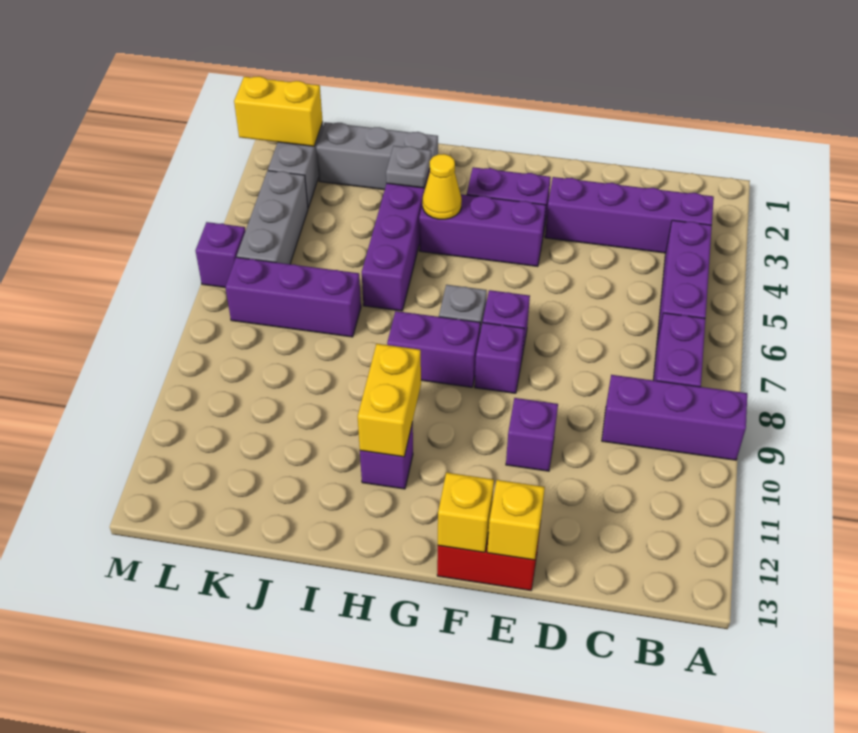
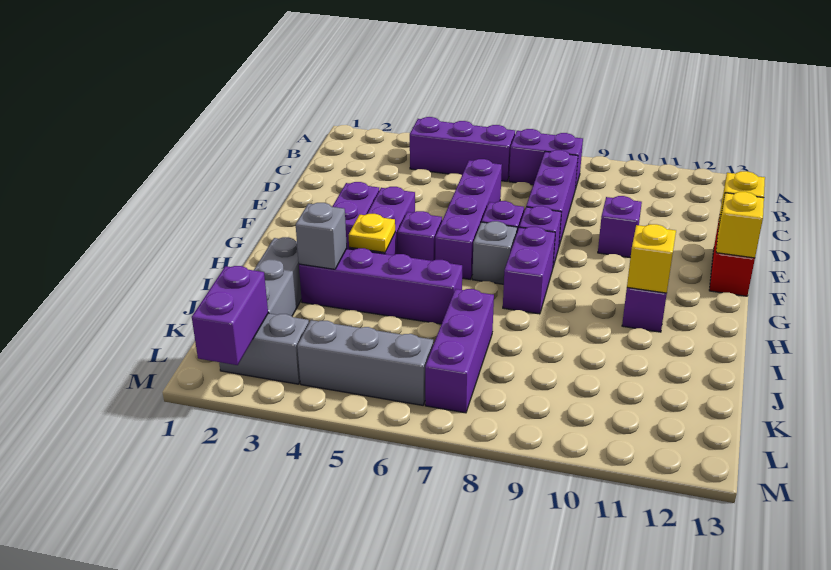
purple 1x3 brick [602,375,747,460] -> purple 1x3 brick moved to [526,150,578,246]
purple 1x4 brick [545,177,714,253] -> purple 1x4 brick moved to [435,159,502,279]
yellow 1x1 cone [422,154,462,219] -> yellow 1x1 plate [349,214,395,252]
yellow 1x2 brick [358,344,421,457] -> yellow 1x1 brick [627,224,676,293]
grey 1x1 plate [386,146,431,188] -> grey 1x1 brick [296,203,347,269]
yellow 1x2 brick [234,76,323,146] -> purple 1x2 brick [192,266,268,365]
purple 1x1 brick [195,222,245,287] -> purple 1x1 brick moved to [398,211,442,261]

